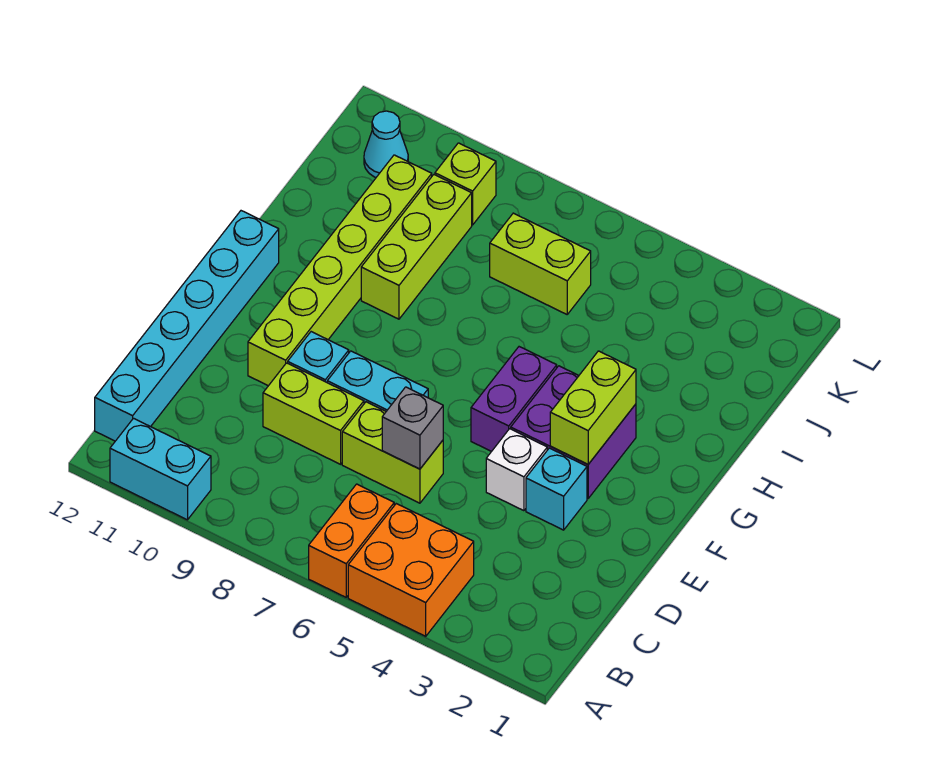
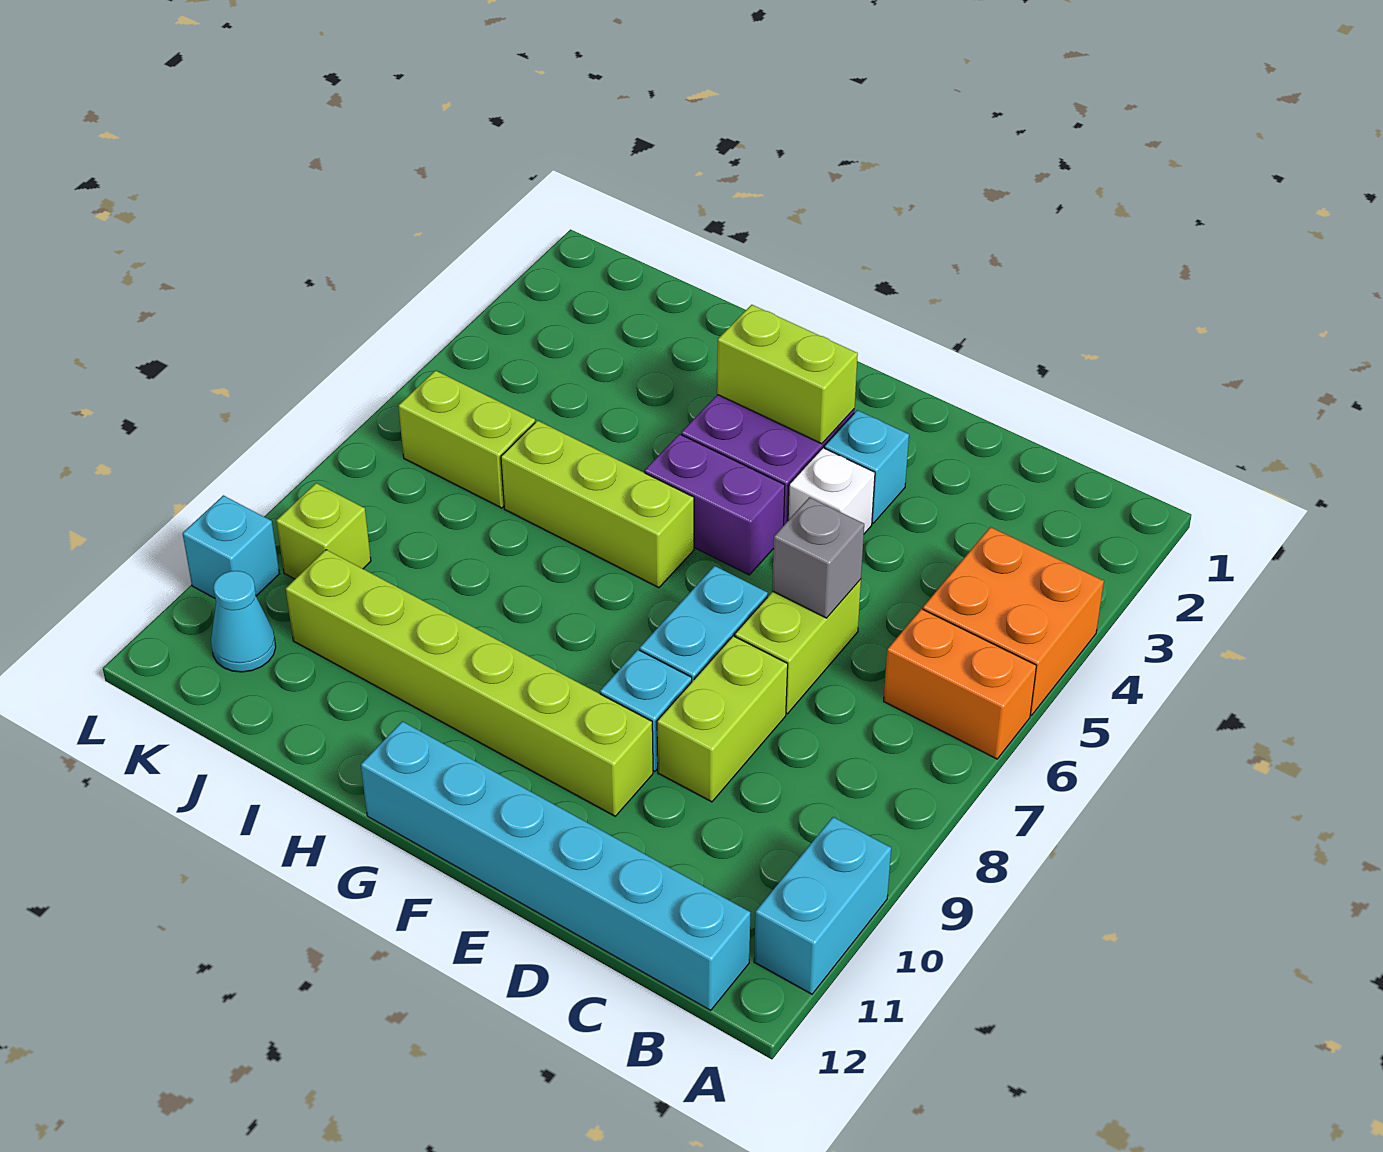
lime 1x3 brick [361,175,472,319] -> lime 1x3 brick moved to [501,421,694,588]
lime 1x2 brick [490,213,591,314] -> lime 1x2 brick turned to [398,371,535,508]
none -> cyan 1x1 brick [183,495,280,598]

